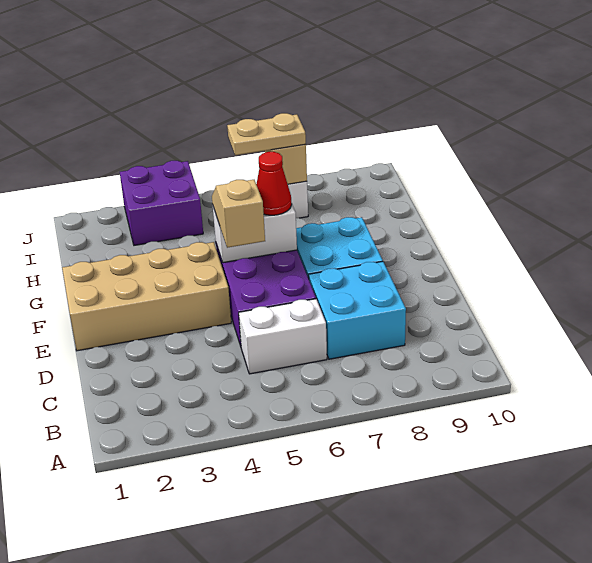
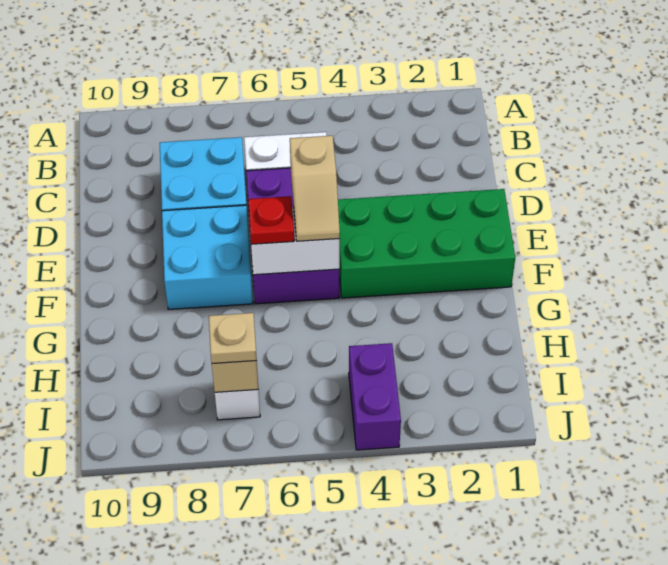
tan 2x4 brick [62,242,231,351] -> green 2x4 brick [338,189,515,298]
red 1x1 cone [256,152,292,215] -> red 1x1 plate [248,196,294,244]
purple 2x2 brick [120,161,203,245] -> purple 1x2 brick [349,343,401,450]
tan 1x2 plate [227,113,306,155] -> tan 1x1 plate [209,313,257,364]

